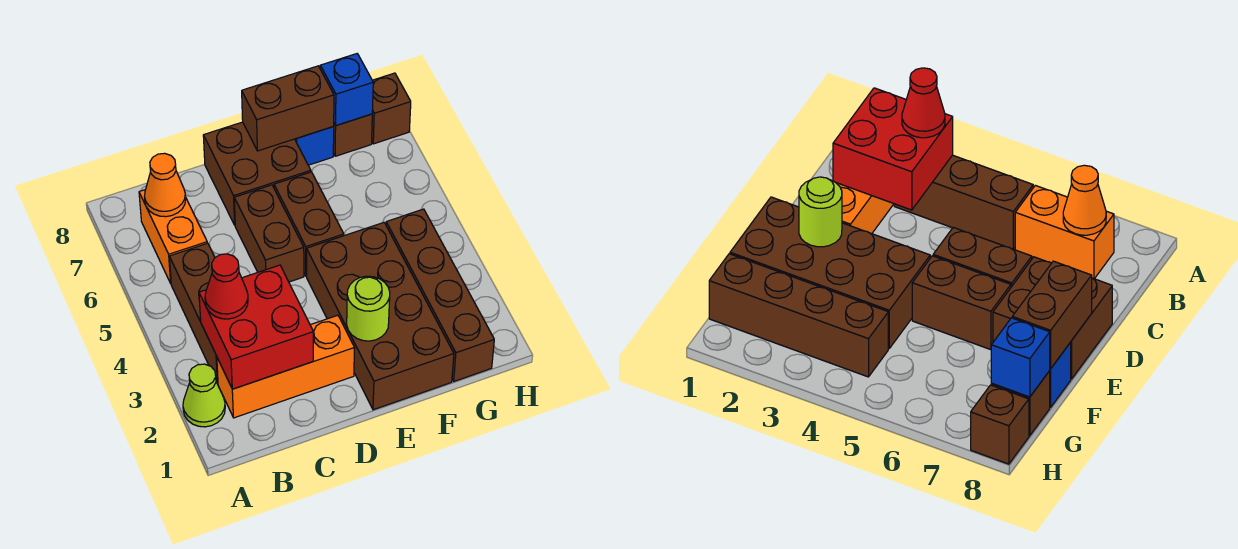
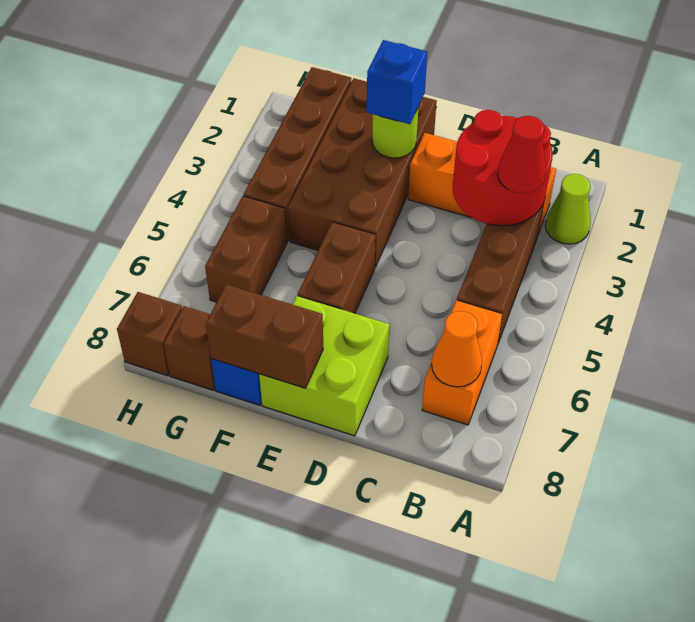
red 2x2 brick [199,265,313,389] -> red 2x2 round brick [453,110,553,226]
brown 1x2 brick [234,185,304,282] -> brown 1x2 brick moved to [205,196,287,302]
brown 2x2 brick [203,122,311,225] -> lime 2x2 brick [259,296,389,436]
blue 1x1 brick [320,54,373,125] -> blue 1x1 brick moved to [367,40,427,124]

